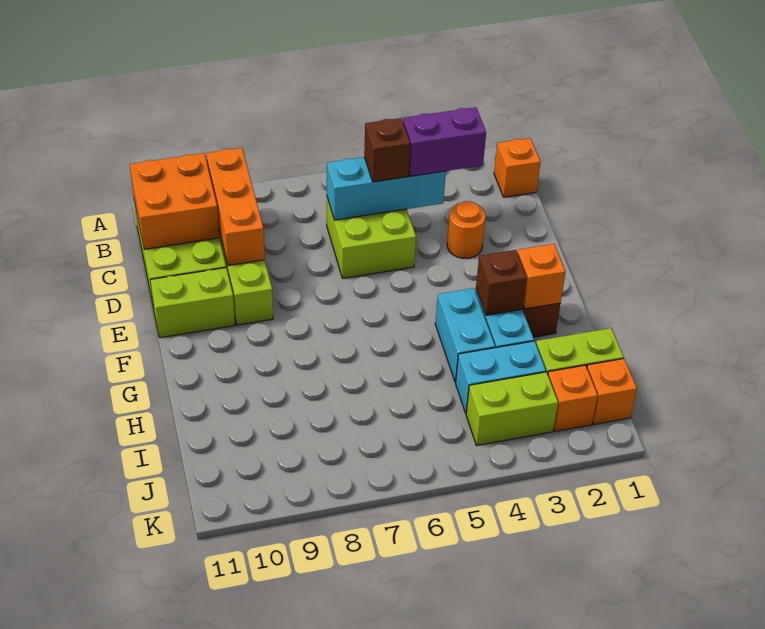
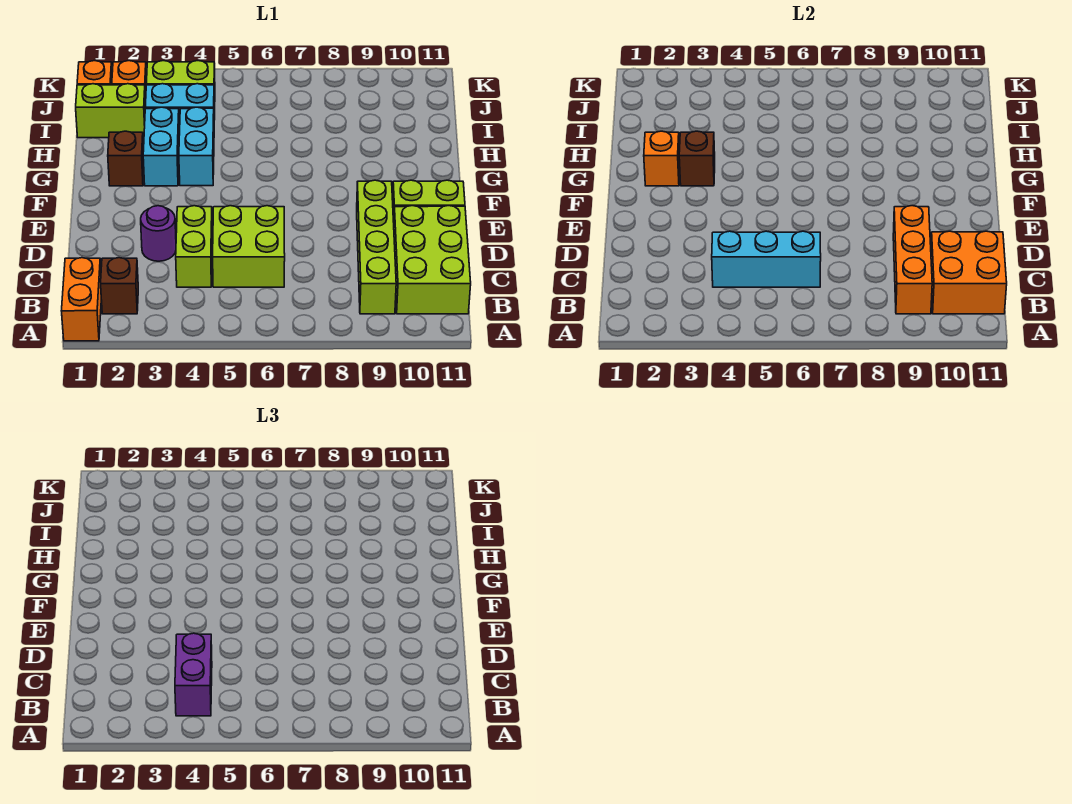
orange 1x1 brick [494,138,541,197] -> orange 1x2 brick [61,258,101,341]
purple 1x2 brick [403,107,486,176] -> purple 1x2 brick turned to [175,633,212,716]
none -> lime 1x2 brick [176,206,212,287]
brown 1x1 brick [364,118,410,182] -> brown 1x1 brick moved to [101,258,138,314]
orange 1x1 round brick [447,201,486,258] -> purple 1x1 round brick [141,206,176,261]

